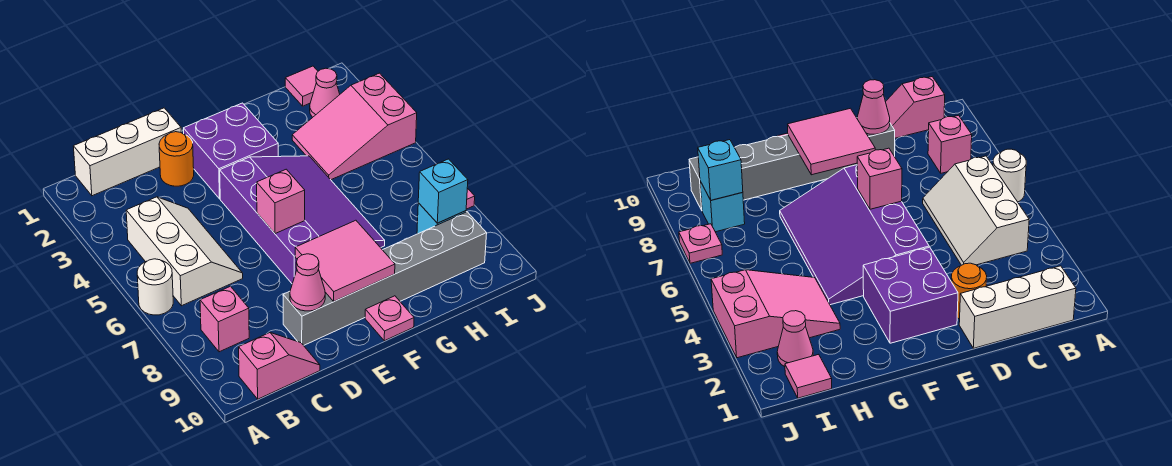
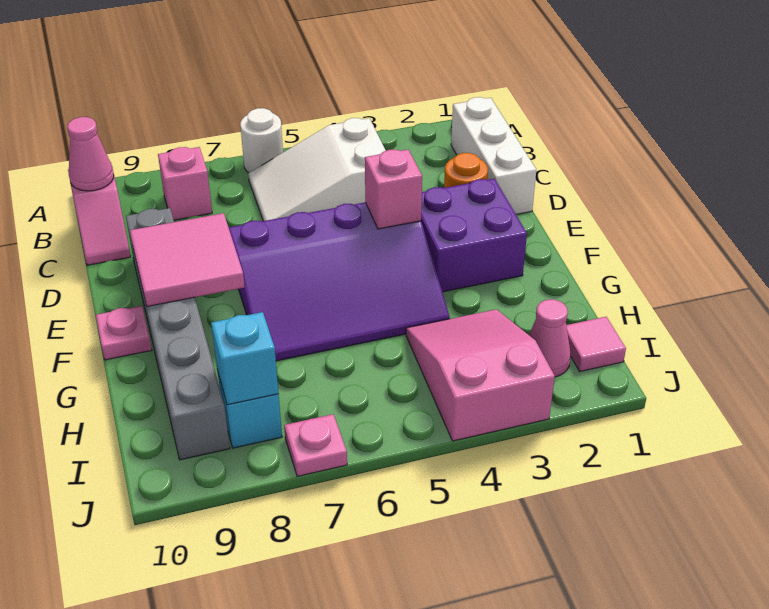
white 2x3 slope [126,197,243,306] -> white 2x3 slope turned to [248,118,386,221]
pink 1x1 cone [290,254,325,311] -> pink 1x1 cone moved to [67,117,114,191]
pink 1x1 brick [257,169,305,234] -> pink 1x1 brick moved to [365,150,422,229]

